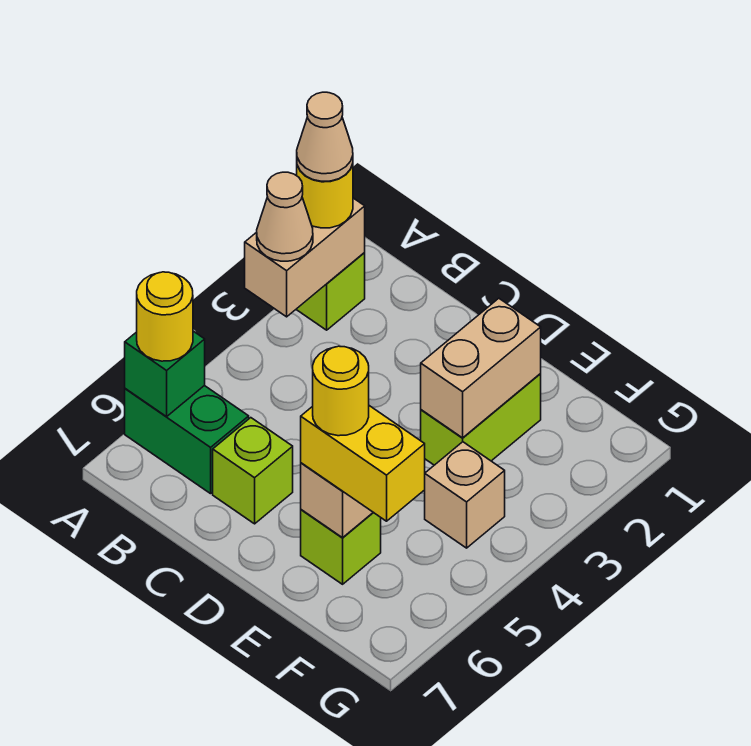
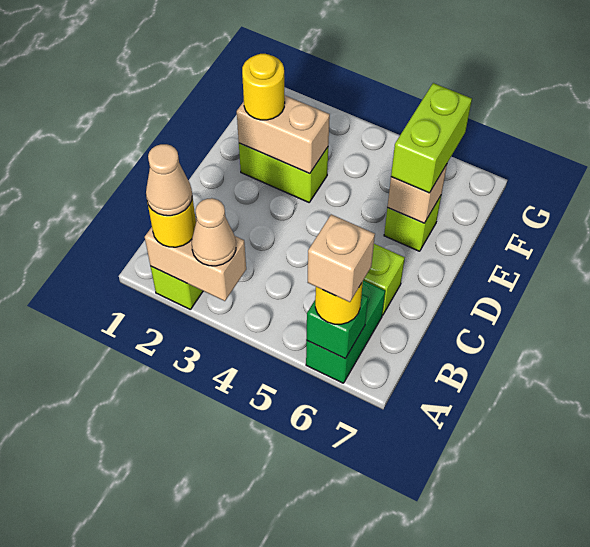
yellow 1x2 brick [301,406,425,521] -> lime 1x2 brick [391,83,472,193]
yellow 1x1 round brick [313,346,369,436] -> yellow 1x1 round brick moved to [242,54,285,120]
tan 1x1 brick [425,442,505,548] -> tan 1x1 brick moved to [308,214,375,302]

